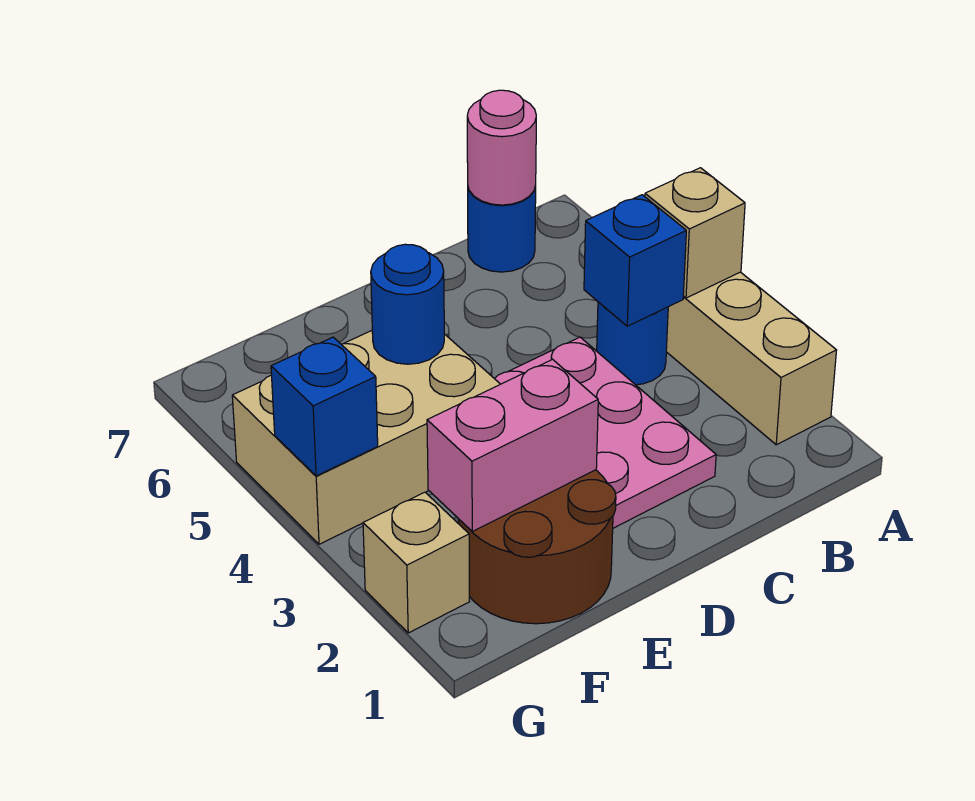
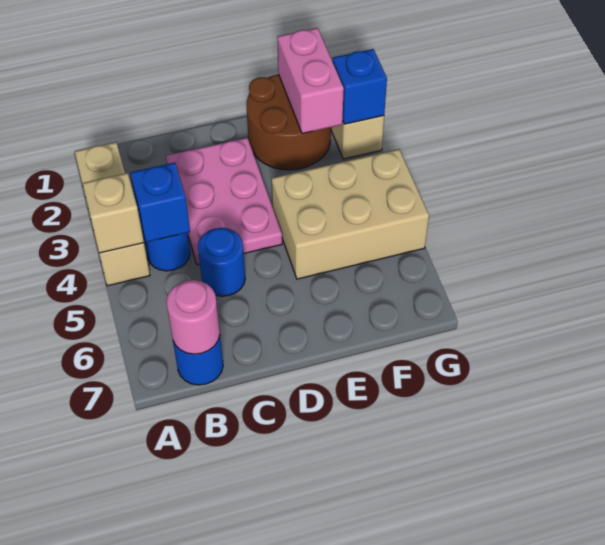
pink 1x2 brick [427,359,598,531] -> pink 1x2 brick turned to [277,28,344,134]
blue 1x1 round brick [371,244,444,364] -> blue 1x1 round brick moved to [198,228,245,296]
blue 1x1 brick [271,337,378,476] -> blue 1x1 brick moved to [333,49,387,124]

